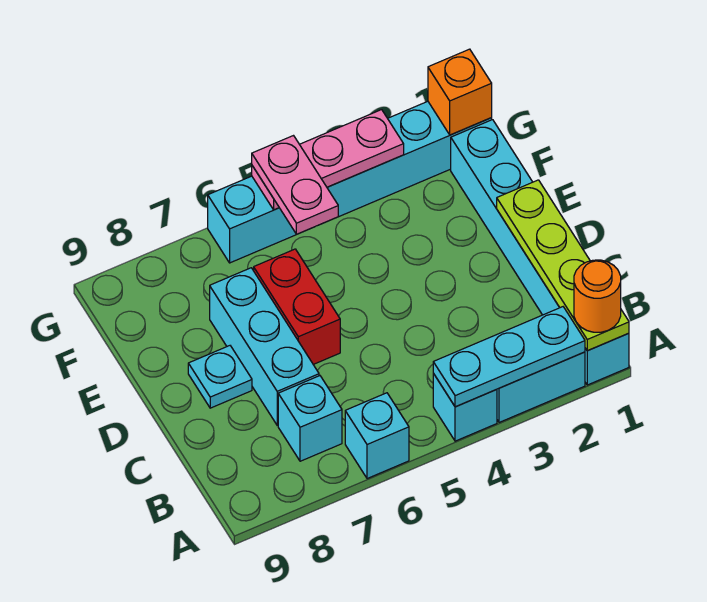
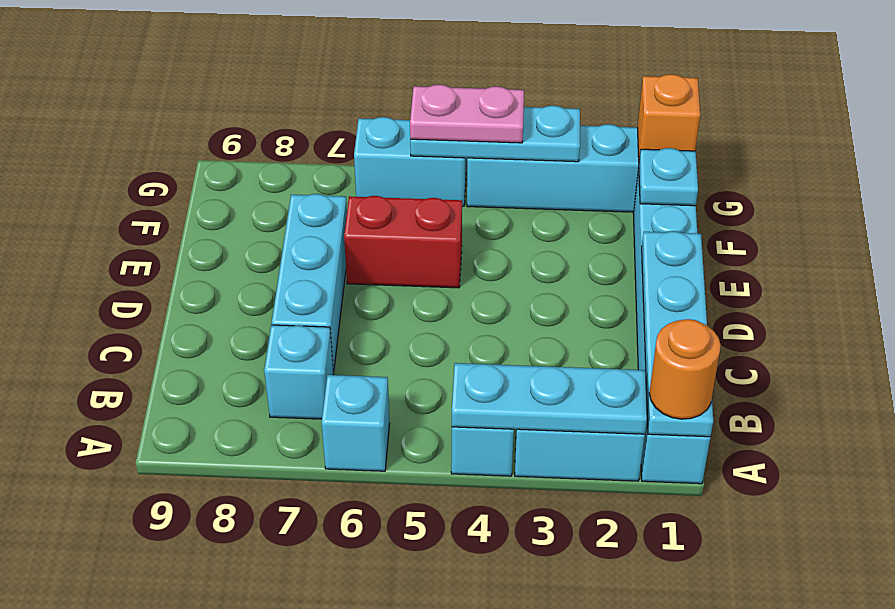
lime 1x4 plate [497,180,629,351] -> cyan 1x4 plate [642,231,713,437]
red 1x2 brick [254,249,340,364] -> red 1x2 brick turned to [344,196,462,288]
cyan 1x1 plate [188,346,252,408] -> cyan 1x1 plate moved to [639,148,698,206]
pink 1x2 plate [252,136,338,234] -> pink 1x2 plate turned to [410,85,524,143]
pink 1x3 plate [252,110,404,210] -> cyan 1x3 plate [410,106,580,162]

